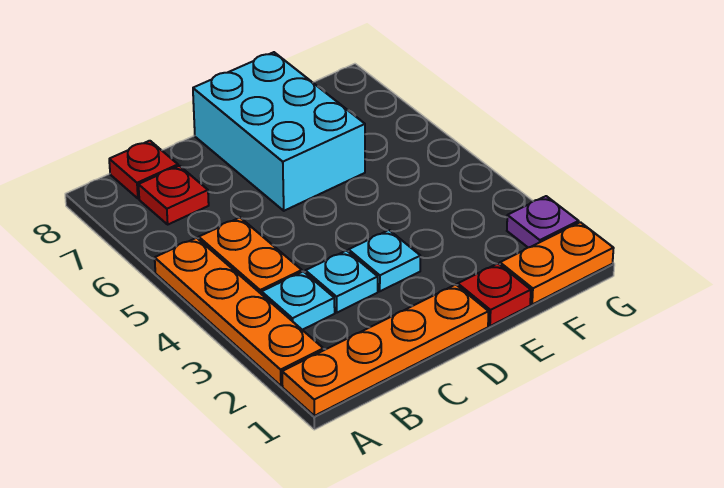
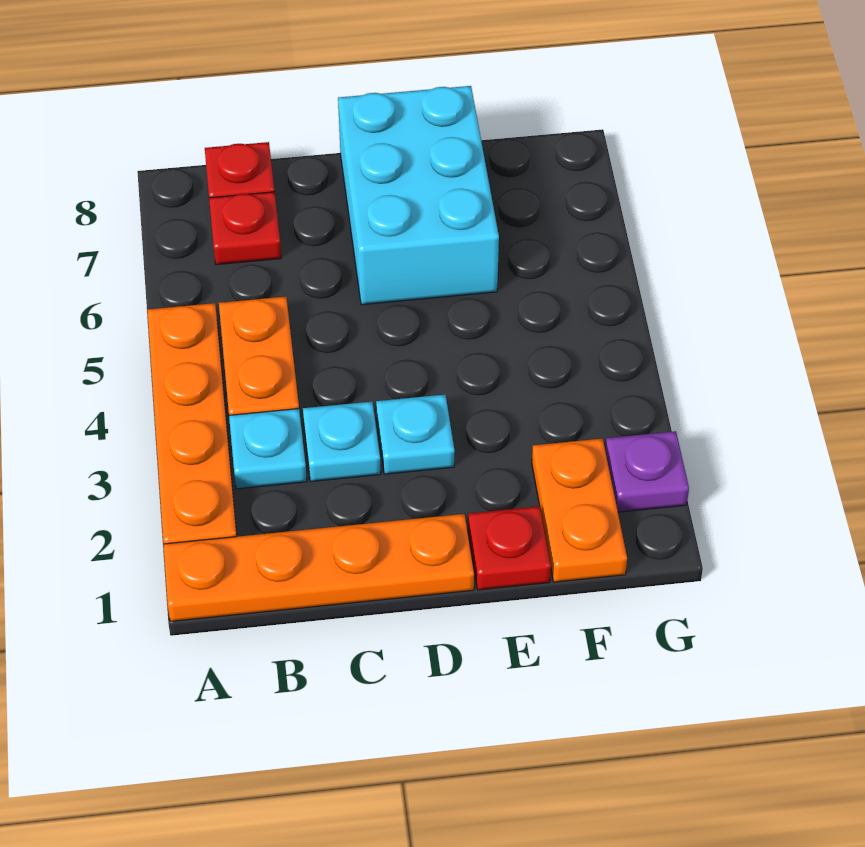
orange 1x2 plate [500,222,614,304] -> orange 1x2 plate turned to [532,439,627,582]

